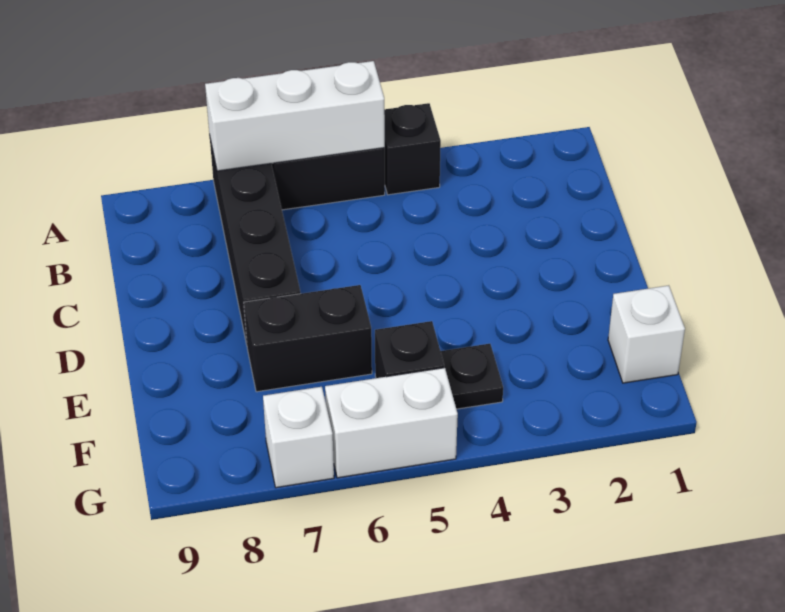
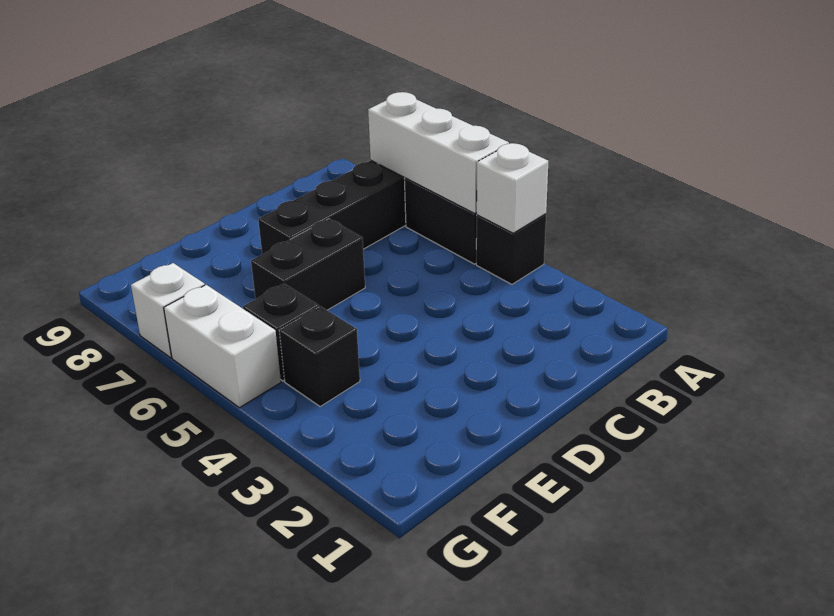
black 1x2 brick [244,285,372,392] -> black 1x2 brick turned to [251,219,365,310]
white 1x1 brick [608,285,685,383] -> white 1x1 brick moved to [477,143,548,233]
black 1x1 plate [441,344,503,409] -> black 1x1 brick [279,306,360,407]

